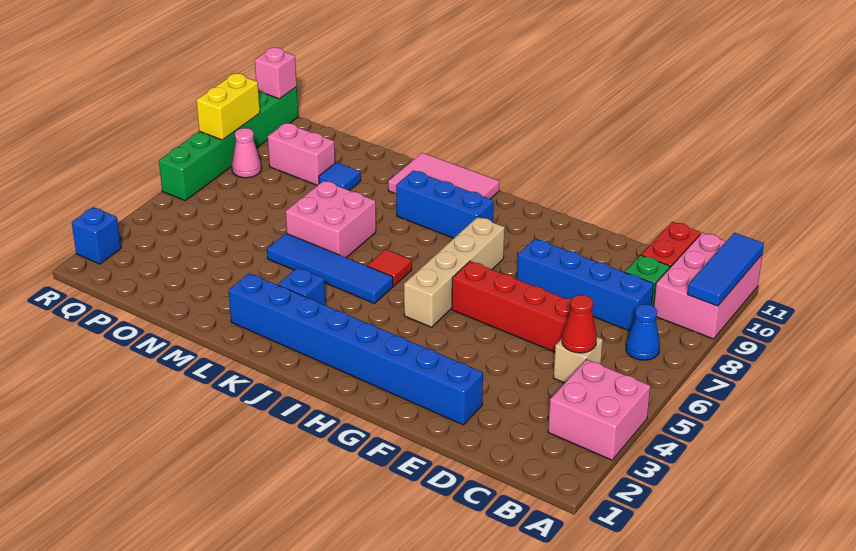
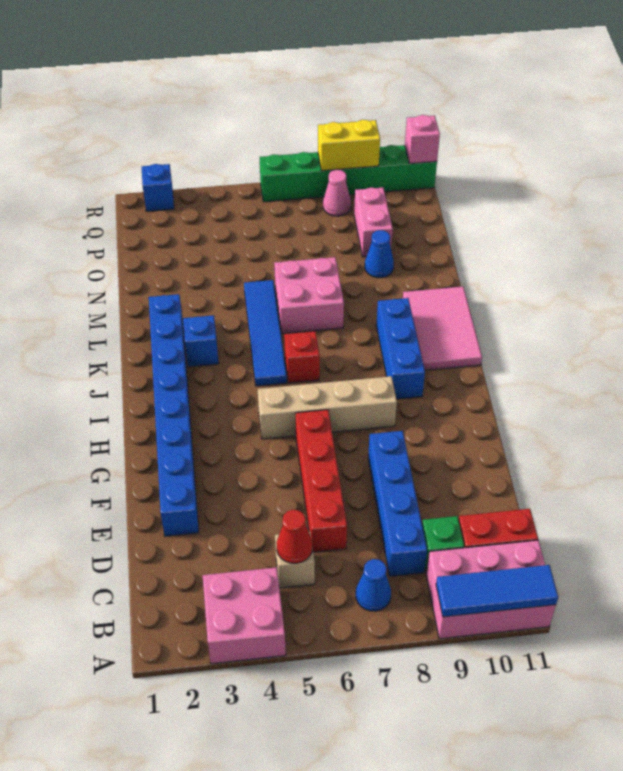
red 1x1 tile [367,249,412,286] -> red 1x1 brick [284,331,320,383]
blue 1x1 tile [319,162,361,191] -> blue 1x1 cone [365,230,394,278]

